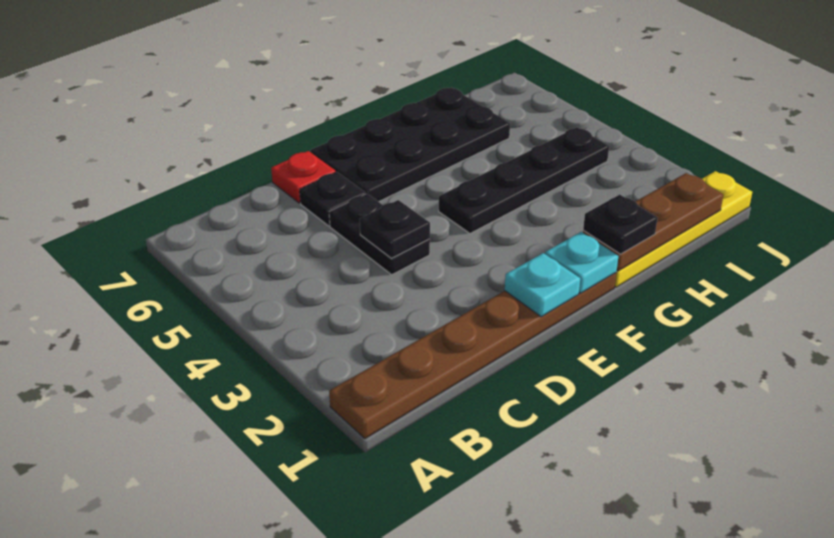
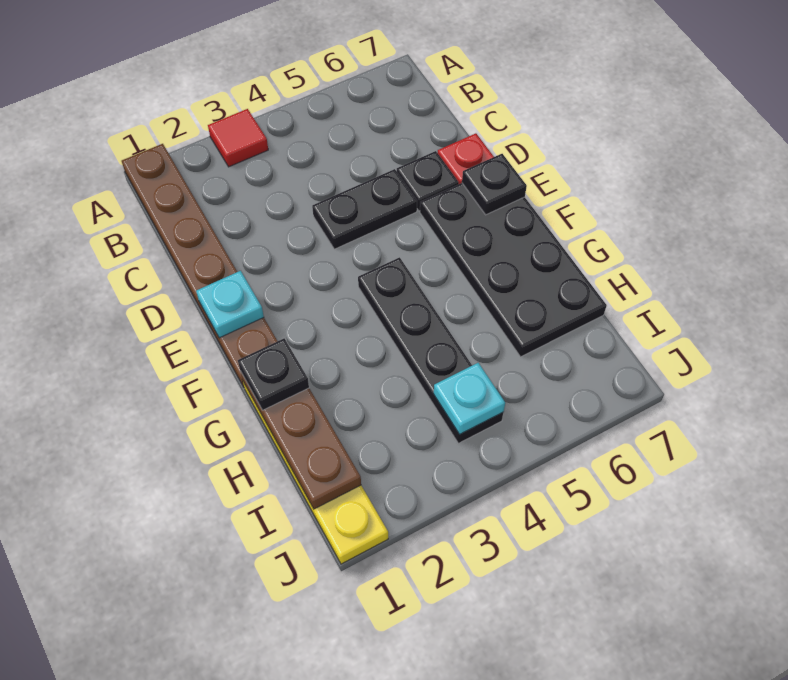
none -> red 1x1 tile [208,109,268,167]
black 1x1 plate [360,200,430,258] -> black 1x1 plate moved to [462,154,527,215]
cyan 1x1 plate [545,232,618,293] -> cyan 1x1 plate moved to [434,363,505,435]

